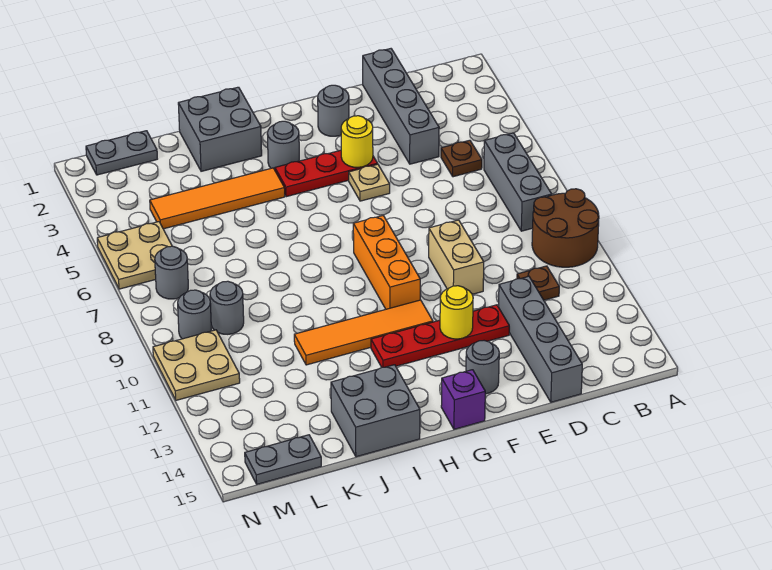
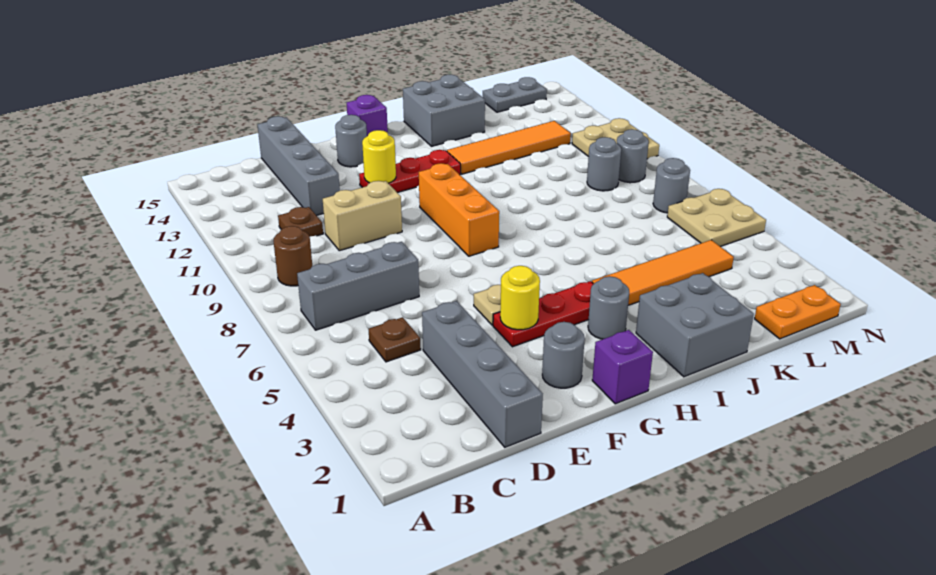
brown 2x2 round brick [532,189,599,267] -> brown 1x1 round brick [273,226,312,286]
grey 1x3 brick [484,133,552,231] -> grey 1x3 brick turned to [297,242,419,330]
tan 1x2 brick [429,220,484,294] -> tan 1x2 brick turned to [323,181,402,251]
red 1x4 plate [371,305,509,367] -> red 1x3 plate [359,150,461,193]
none -> purple 1x1 brick [592,330,653,404]
orange 1x4 tile [294,300,433,365] -> orange 1x4 tile moved to [447,121,571,174]
grey 1x2 plate [86,131,157,175] -> orange 1x2 plate [755,285,841,339]

